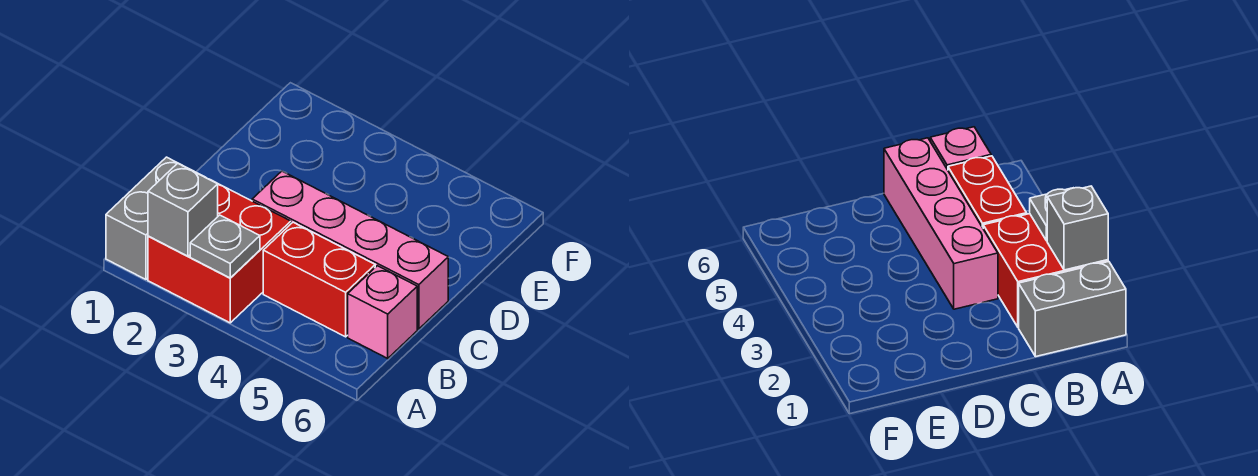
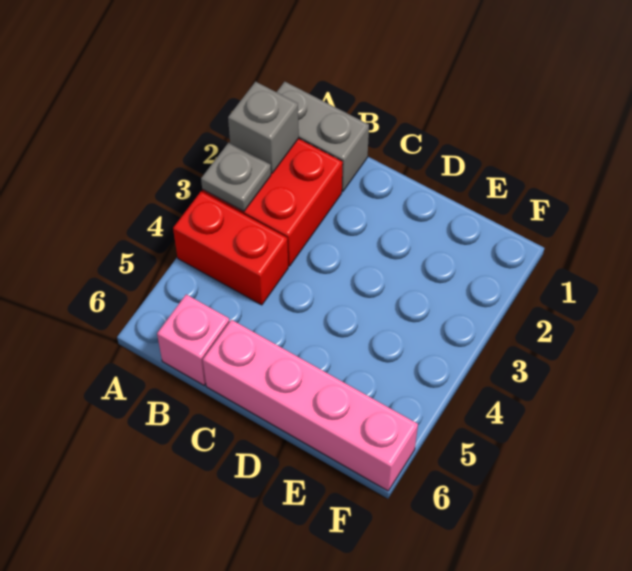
red 1x2 brick [263,222,375,337] -> red 1x2 brick turned to [173,192,288,305]
pink 1x4 brick [252,171,448,329] -> pink 1x4 brick turned to [203,320,418,491]

